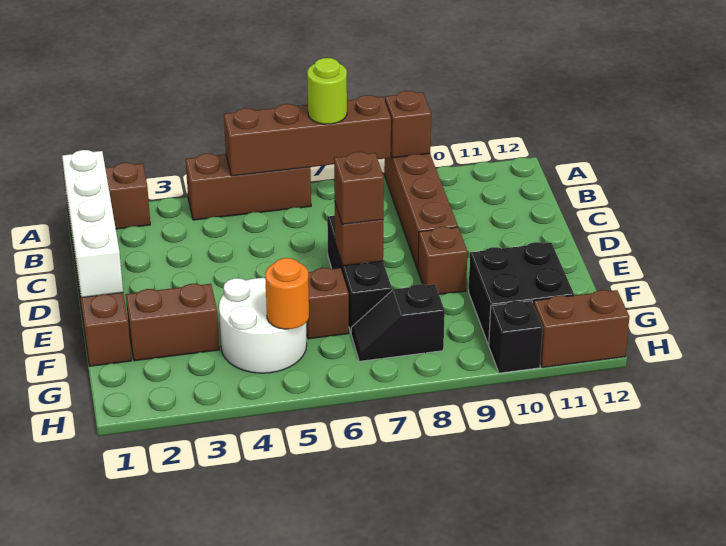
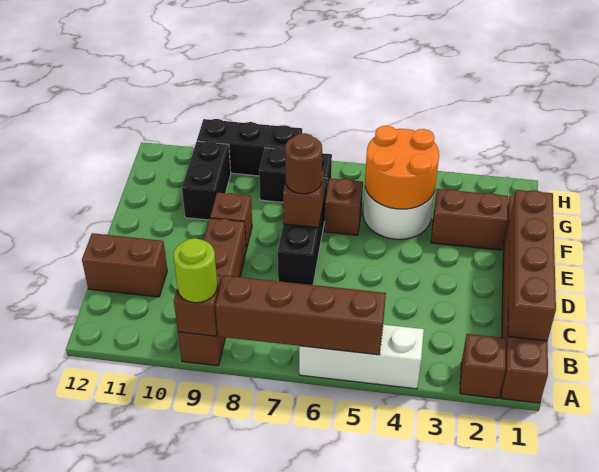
brown 1x3 brick [186,154,311,220] -> white 1x3 brick [299,325,424,389]
lime 1x1 round brick [307,58,347,124] -> lime 1x1 round brick moved to [173,238,217,303]
white 1x4 brick [62,150,123,298] -> brown 1x4 brick [508,190,556,341]
brown 1x1 brick [334,152,384,224] -> brown 1x1 round brick [285,133,322,194]
black 2x2 brick [469,242,574,345] -> black 1x2 brick [182,141,231,220]
orange 1x1 round brick [265,258,309,329] -> orange 2x2 round brick [365,126,439,209]
black 1x2 slope [351,284,445,361] -> black 1x2 brick [259,148,332,202]
black 1x1 brick [489,301,543,373] -> black 1x3 brick [197,119,302,176]
brown 1x2 brick [534,290,629,368] -> brown 1x2 brick moved to [82,233,167,297]

